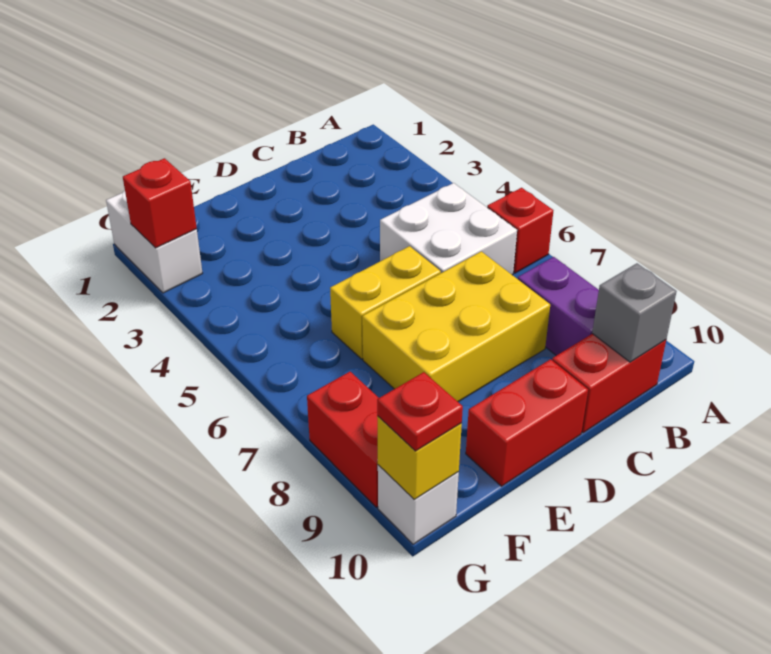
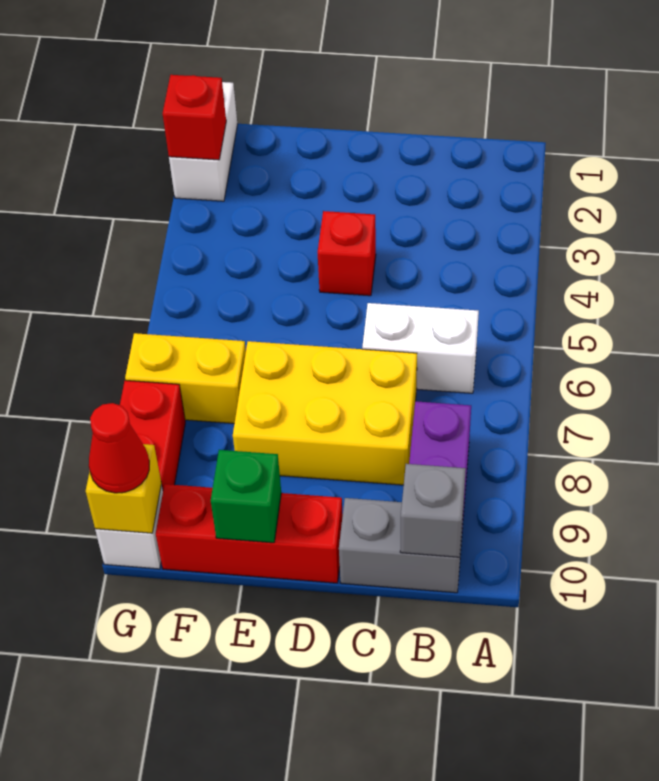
red 1x1 brick [487,188,553,273] -> red 1x1 brick moved to [318,211,376,296]
white 2x2 brick [380,183,517,275] -> white 1x2 brick [362,303,479,393]
red 1x2 brick [552,334,666,433] -> grey 1x2 brick [339,498,463,593]
yellow 1x2 brick [330,246,441,359] -> yellow 1x2 brick moved to [125,333,246,424]
red 1x2 brick [466,359,588,486] -> red 1x3 brick [156,484,343,583]
none -> green 1x1 brick [211,450,281,543]
red 1x1 plate [377,372,463,451] -> red 1x1 cone [89,403,149,493]

